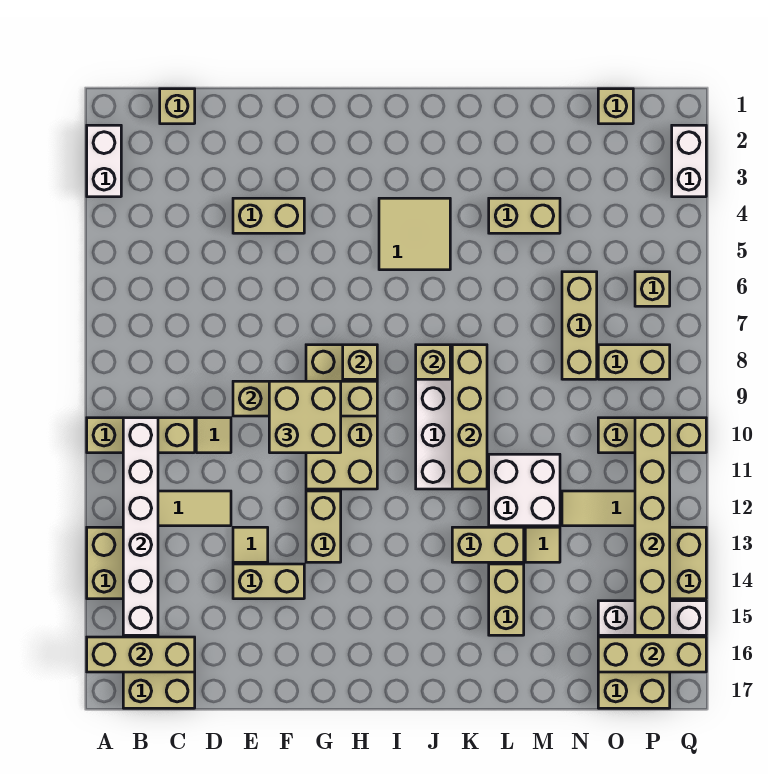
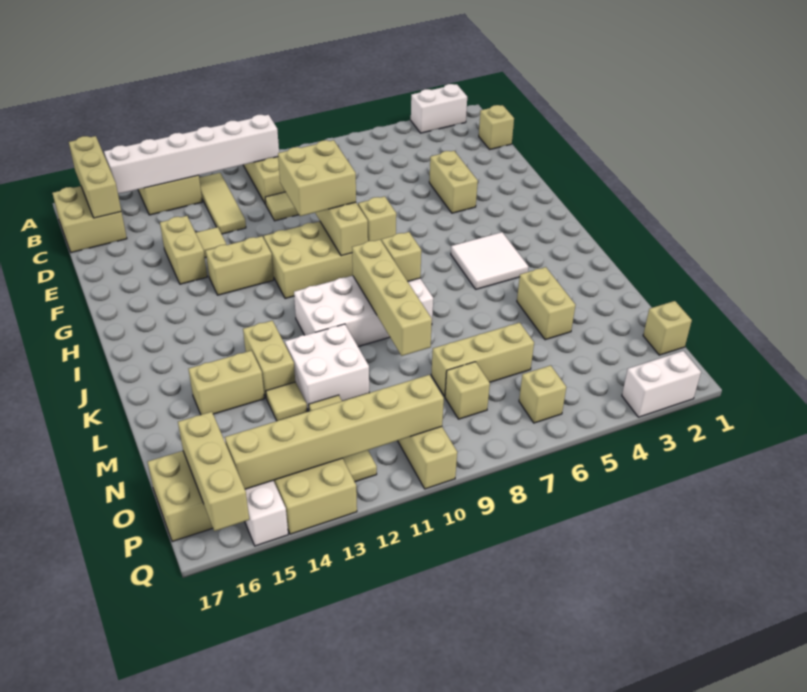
tan 2x2 tile [379,198,450,270] -> white 2x2 tile [451,232,529,289]
tan 1x4 brick [452,345,487,489] -> tan 1x4 brick turned to [352,240,432,356]
tan 1x2 brick [598,345,670,379] -> tan 1x1 brick [445,362,490,419]

